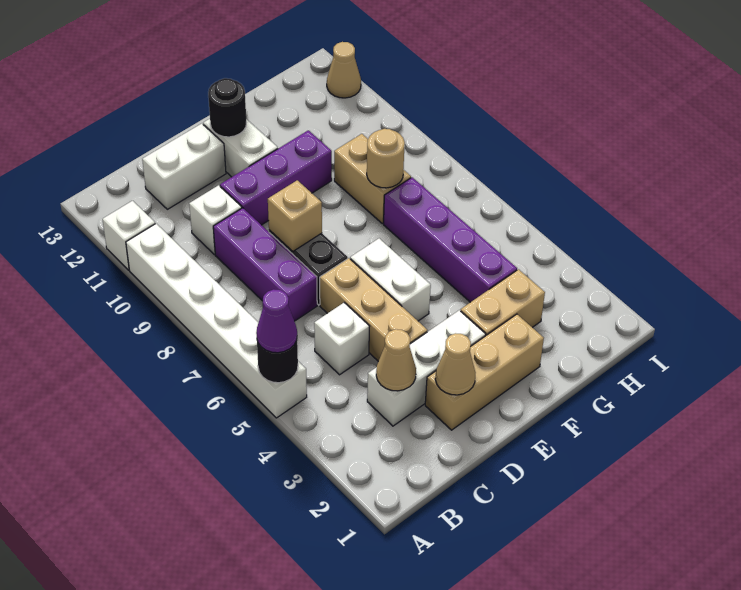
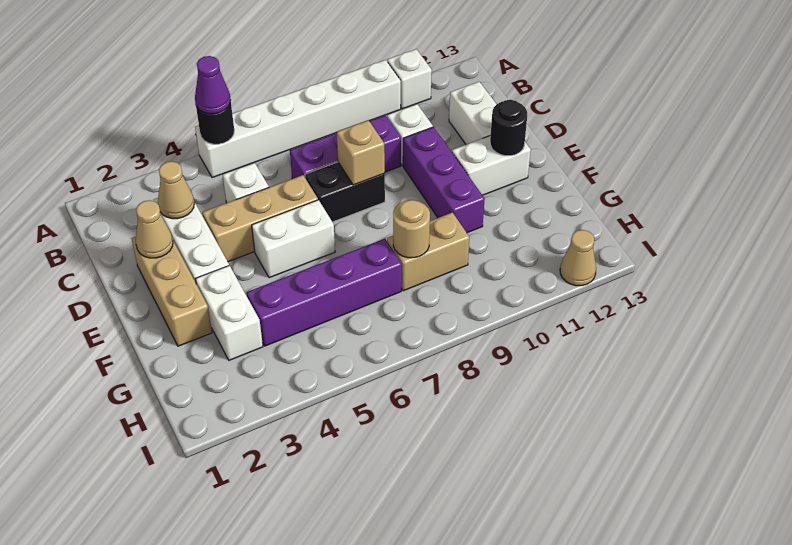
tan 1x2 brick [461,269,545,336] -> white 1x2 brick [196,265,263,360]

